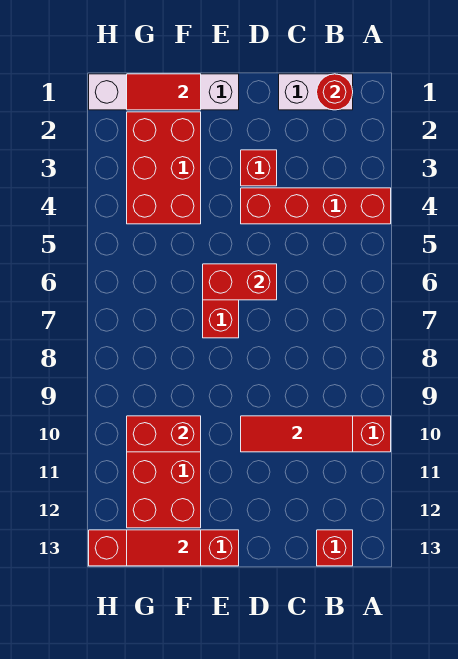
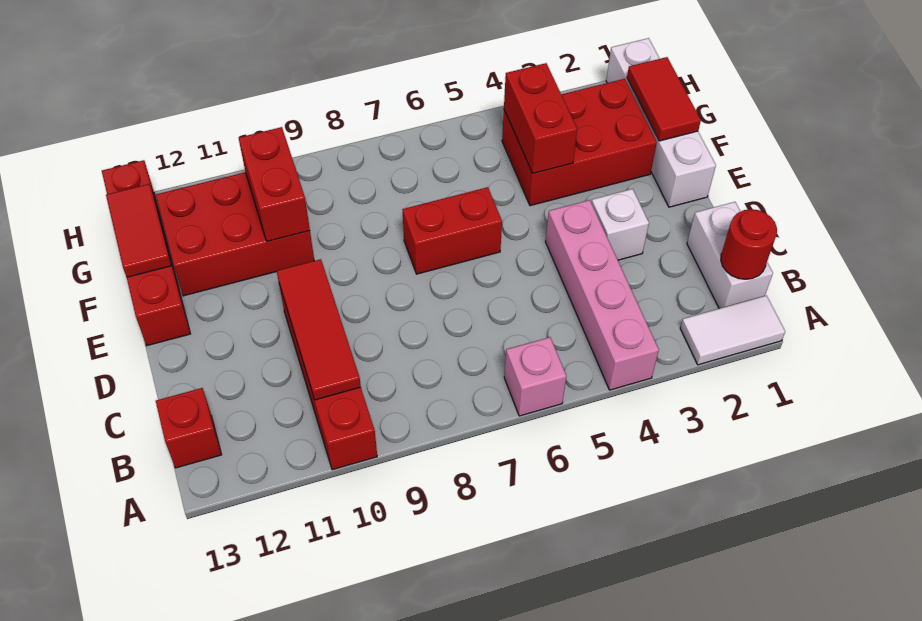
none -> white 1x2 tile [680,295,785,365]
red 1x4 brick [241,188,391,224] -> pink 1x4 brick [545,200,659,390]
none -> pink 1x1 brick [504,337,566,416]
red 1x1 brick [241,150,277,186] -> white 1x1 brick [592,189,649,260]
red 1x2 brick [203,264,277,300] -> red 1x2 brick moved to [504,63,577,173]

